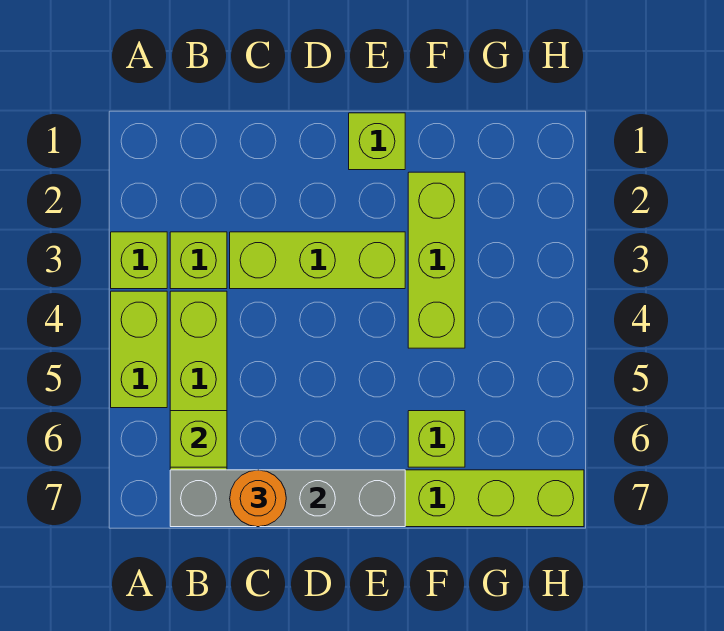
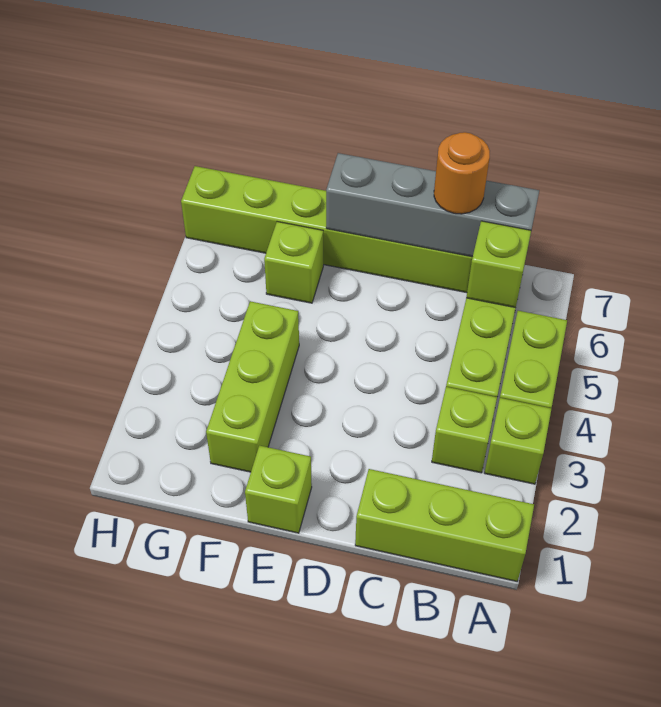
lime 1x3 brick [230,232,405,289] -> lime 1x3 brick moved to [355,469,534,581]

